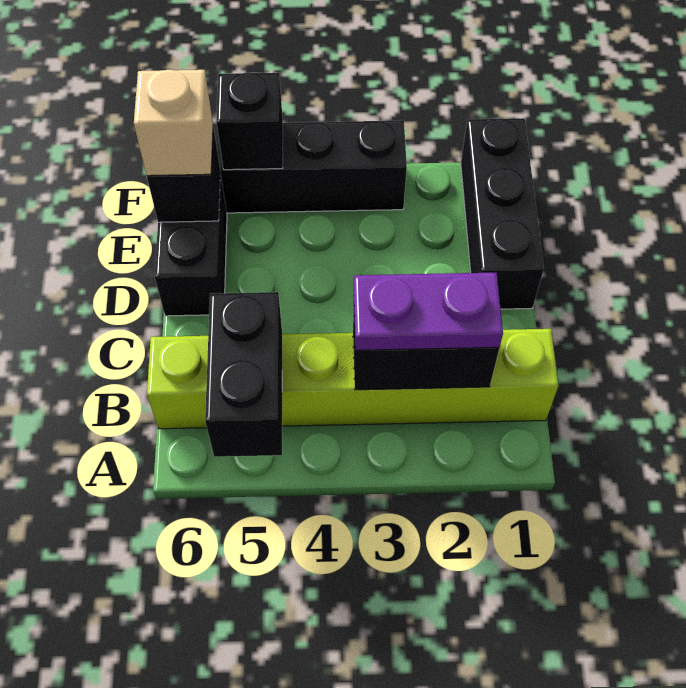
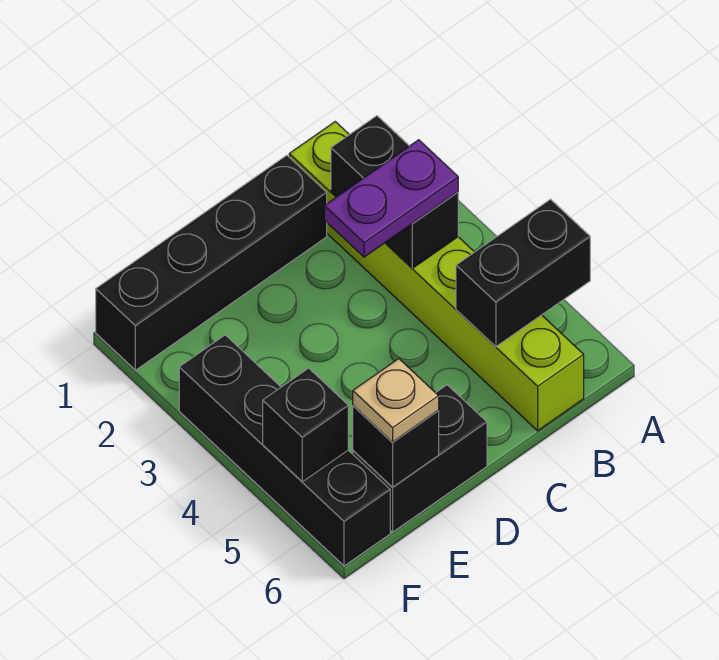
purple 1x2 plate [354,272,503,350] -> purple 1x2 plate turned to [324,140,458,257]
black 1x3 brick [461,118,544,309] -> black 1x4 brick [96,155,327,370]
tan 1x1 brick [134,70,213,176] -> tan 1x1 plate [353,359,439,442]

